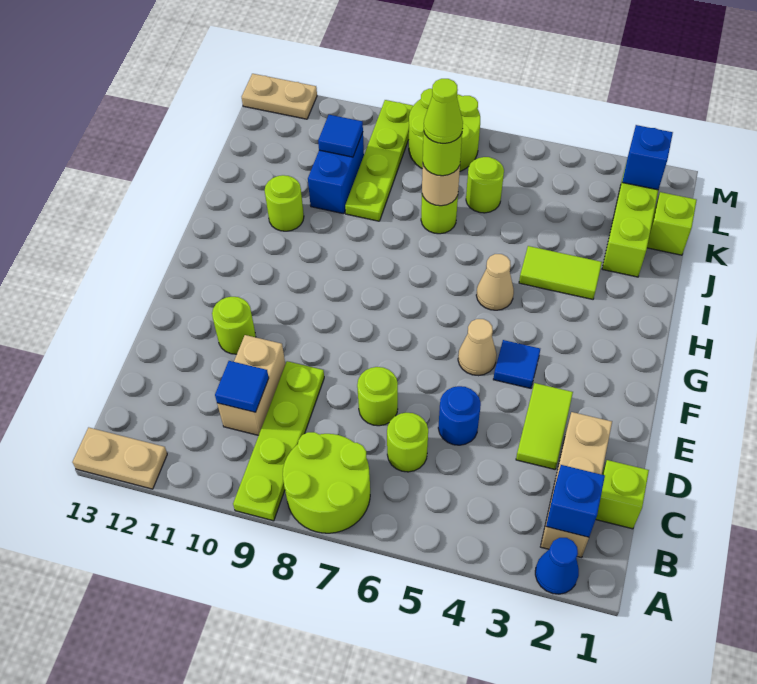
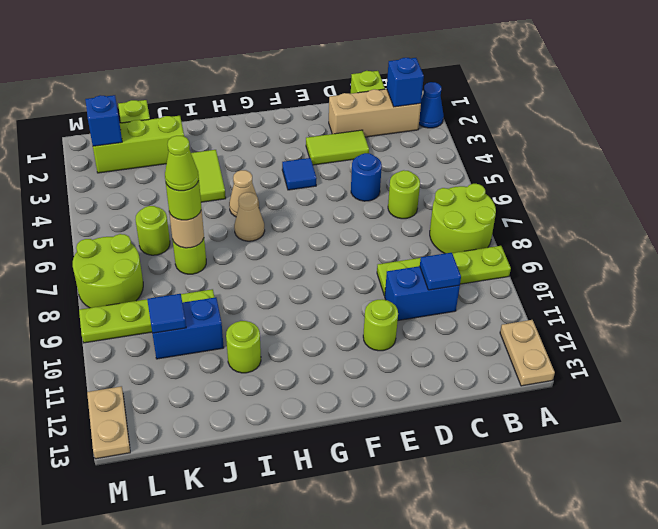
tan 1x2 brick [217,335,285,435] -> blue 1x2 brick [385,266,460,320]
lime 1x1 round brick [357,367,398,426] -> none
tan 1x1 cone [458,319,497,376] -> tan 1x1 cone moved to [234,192,265,241]

